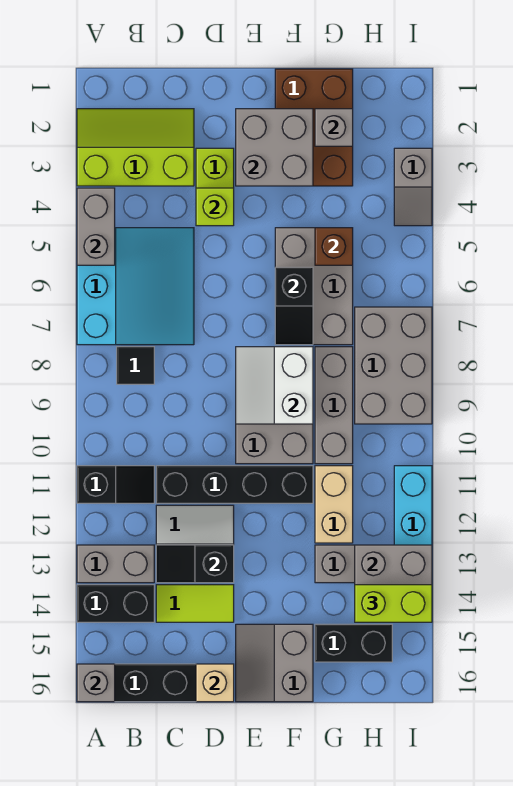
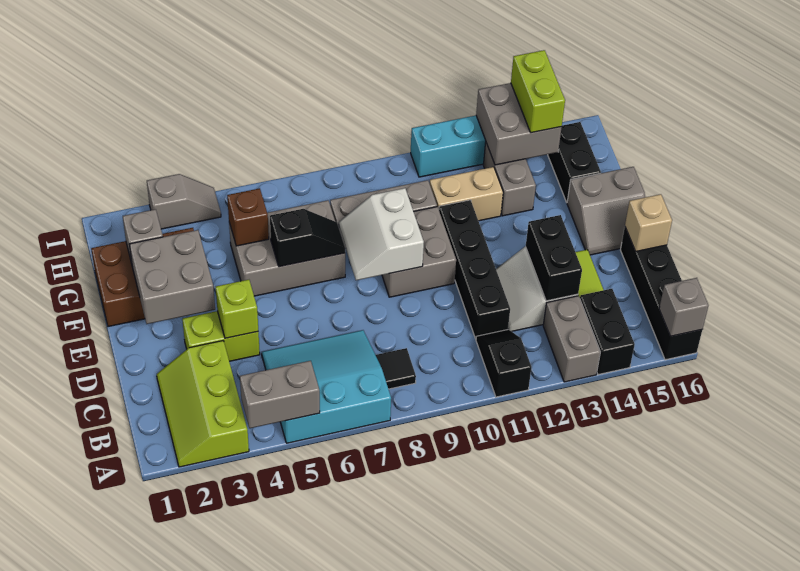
black 1x2 slope [156,545,234,583] -> black 1x2 brick [526,215,582,301]
white 2x2 slope [236,347,313,424] -> white 2x2 slope turned to [338,188,424,280]
grey 2x3 brick [355,307,432,424] -> none

